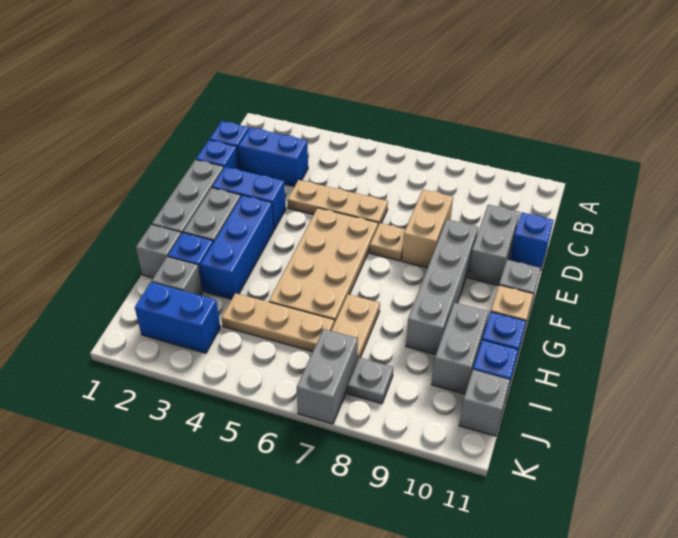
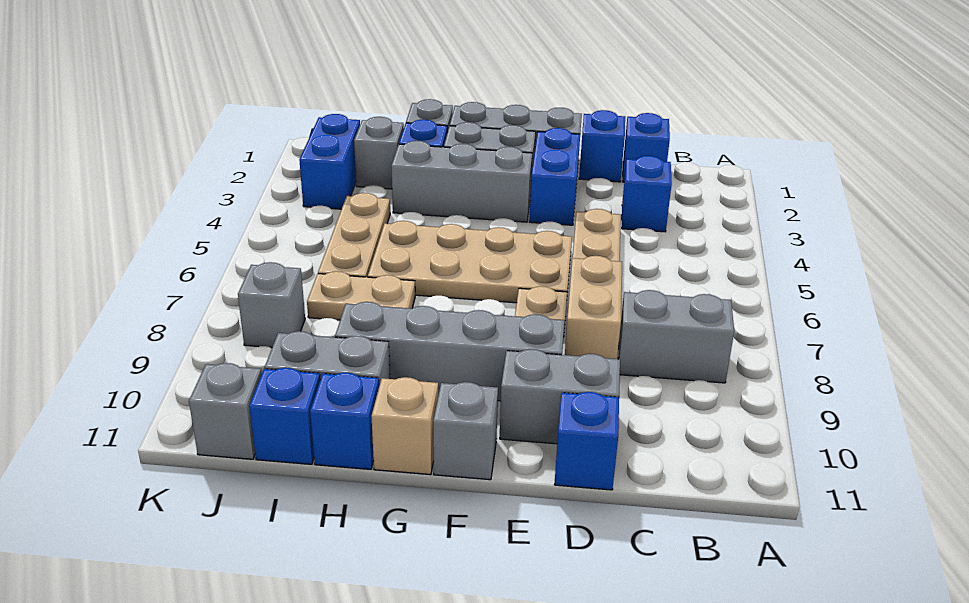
blue 1x2 brick [239,127,308,187] -> blue 1x1 brick [622,156,672,232]
tan 1x2 brick [402,190,453,268] -> tan 1x2 brick turned to [565,256,622,359]
blue 1x3 brick [200,195,274,299] -> grey 1x3 brick [391,141,532,222]
grey 1x2 brick [297,329,358,424] -> grey 1x2 brick moved to [618,290,734,383]
grey 1x1 plate [348,358,393,404] -> grey 1x1 brick [238,262,305,348]

